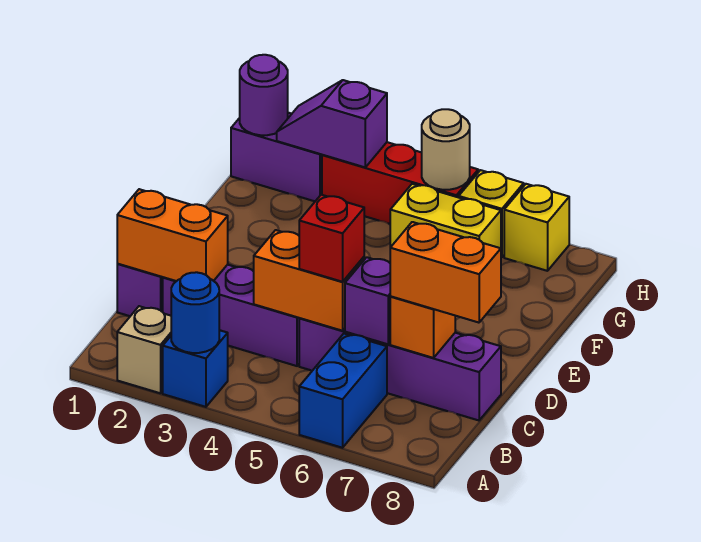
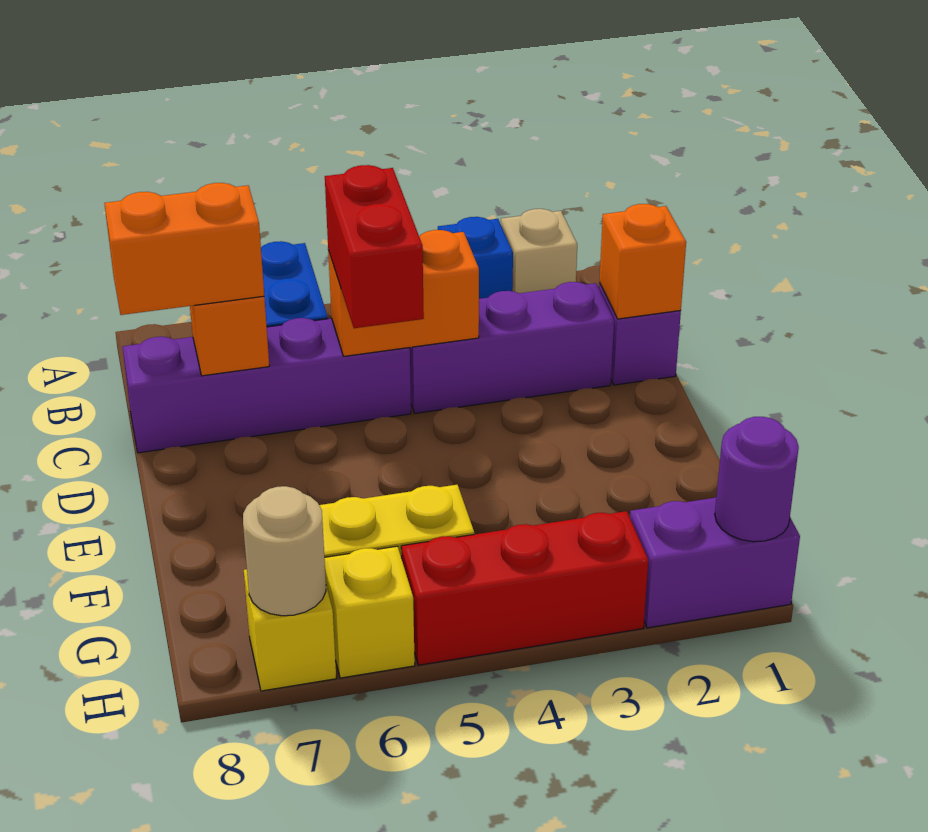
blue 1x1 round brick [171,272,219,353] -> none
orange 1x2 brick [117,189,228,281] -> orange 1x1 brick [599,204,686,319]
red 1x1 brick [299,195,364,282] -> red 1x2 brick [325,165,424,328]
purple 1x1 brick [345,257,391,344] -> none
purple 1x2 slope [277,80,387,167] -> none
tan 1x1 round brick [422,109,470,190] -> tan 1x1 round brick moved to [243,486,326,616]

